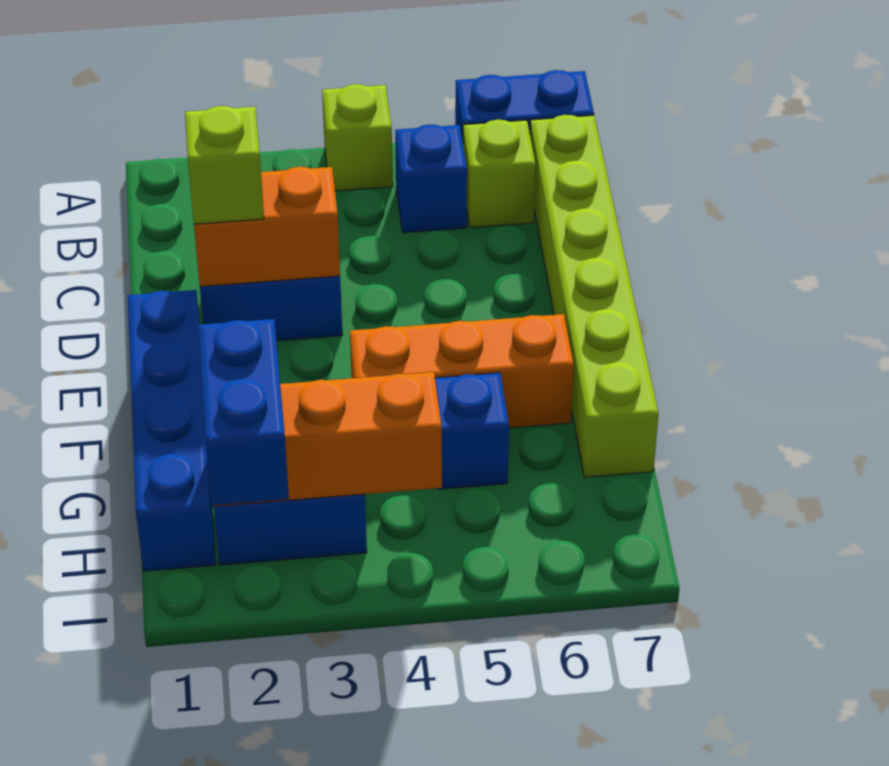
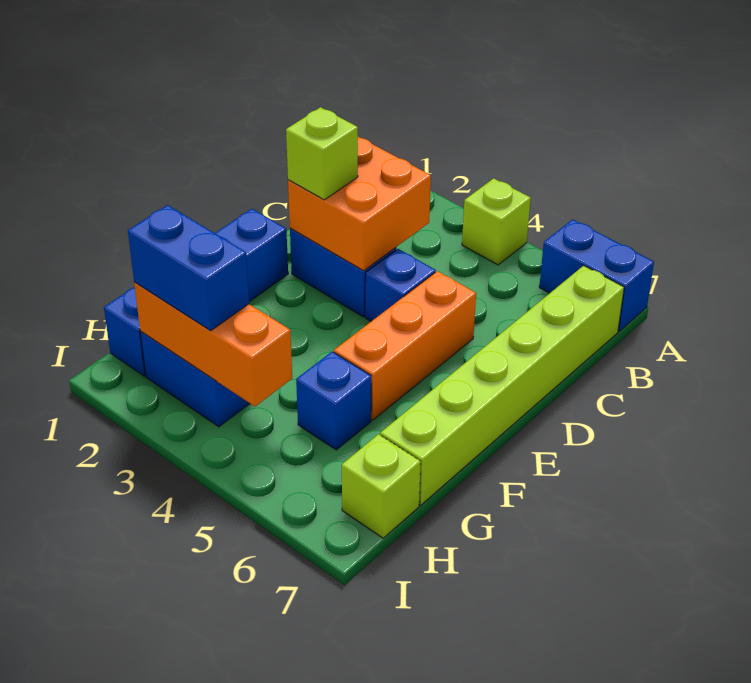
blue 1x1 brick [395,125,467,233] -> blue 1x1 brick moved to [366,249,436,321]
lime 1x1 brick [463,120,535,228] -> lime 1x1 brick moved to [342,434,421,538]
orange 1x2 brick [194,167,340,287] -> orange 2x2 brick [288,137,431,271]
orange 1x3 brick [350,314,574,428] -> orange 1x3 brick turned to [334,271,476,420]
blue 1x2 brick [198,319,289,505] -> blue 1x2 brick turned to [128,205,249,331]

